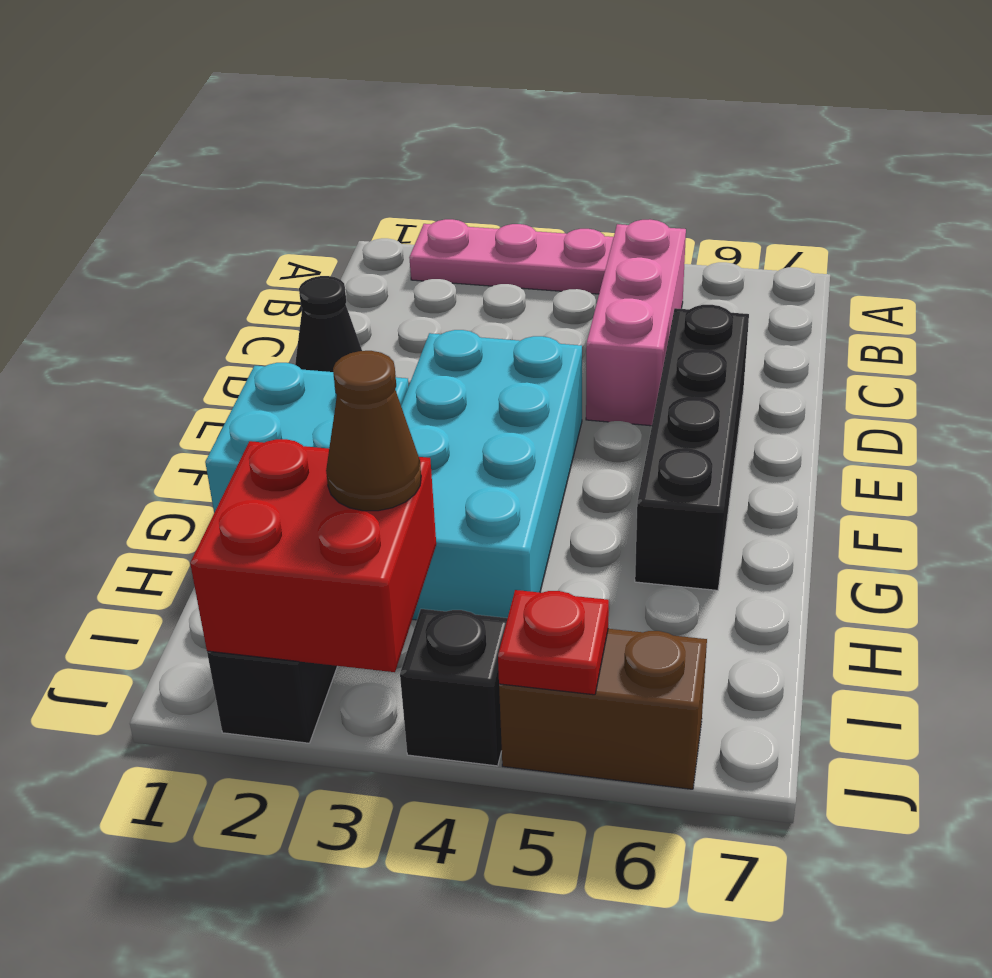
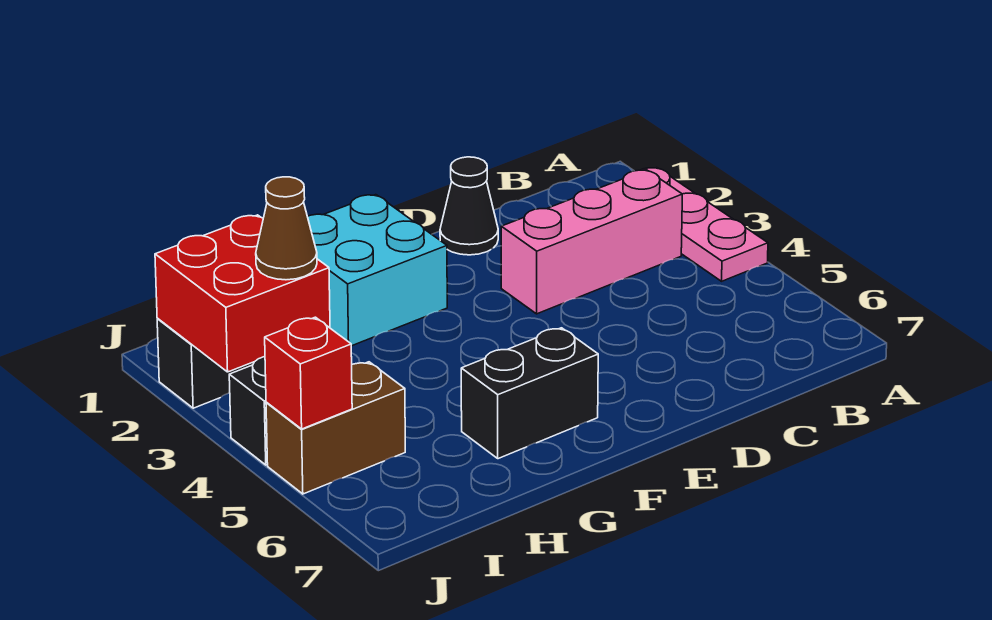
pink 1x3 brick [586,219,686,426] -> pink 1x3 brick moved to [501,170,682,314]
black 1x4 brick [635,305,749,590] -> black 1x2 brick [461,328,598,459]
cyan 2x4 brick [401,330,582,620] -> none
brown 1x2 brick [499,629,707,789] -> brown 1x2 brick turned to [266,362,405,494]
red 1x1 plate [498,590,609,695] -> red 1x1 brick [265,317,352,429]

